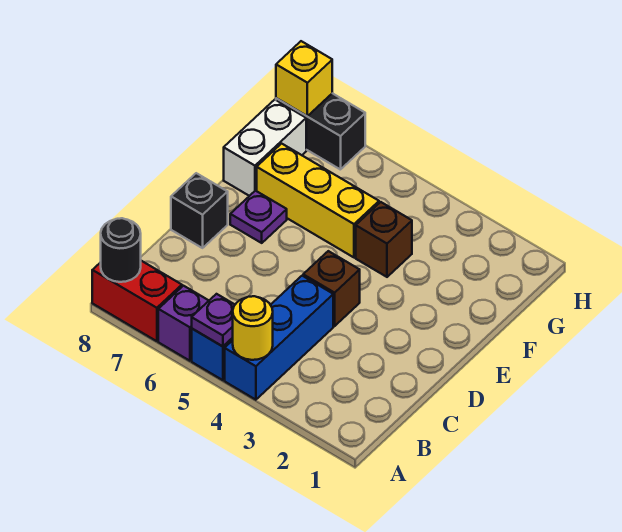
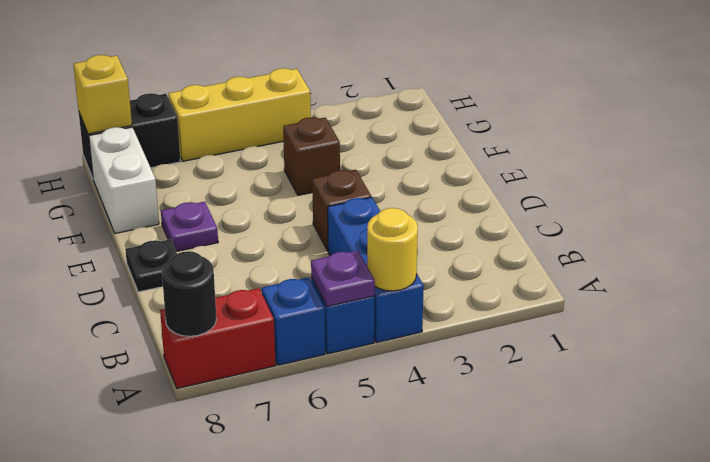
purple 1x1 brick [158,286,209,361] -> blue 1x1 brick [262,277,325,365]
black 1x1 brick [171,173,228,248] -> black 1x1 plate [125,239,177,292]
yellow 1x3 brick [257,144,379,257] -> yellow 1x3 brick moved to [168,68,311,161]

